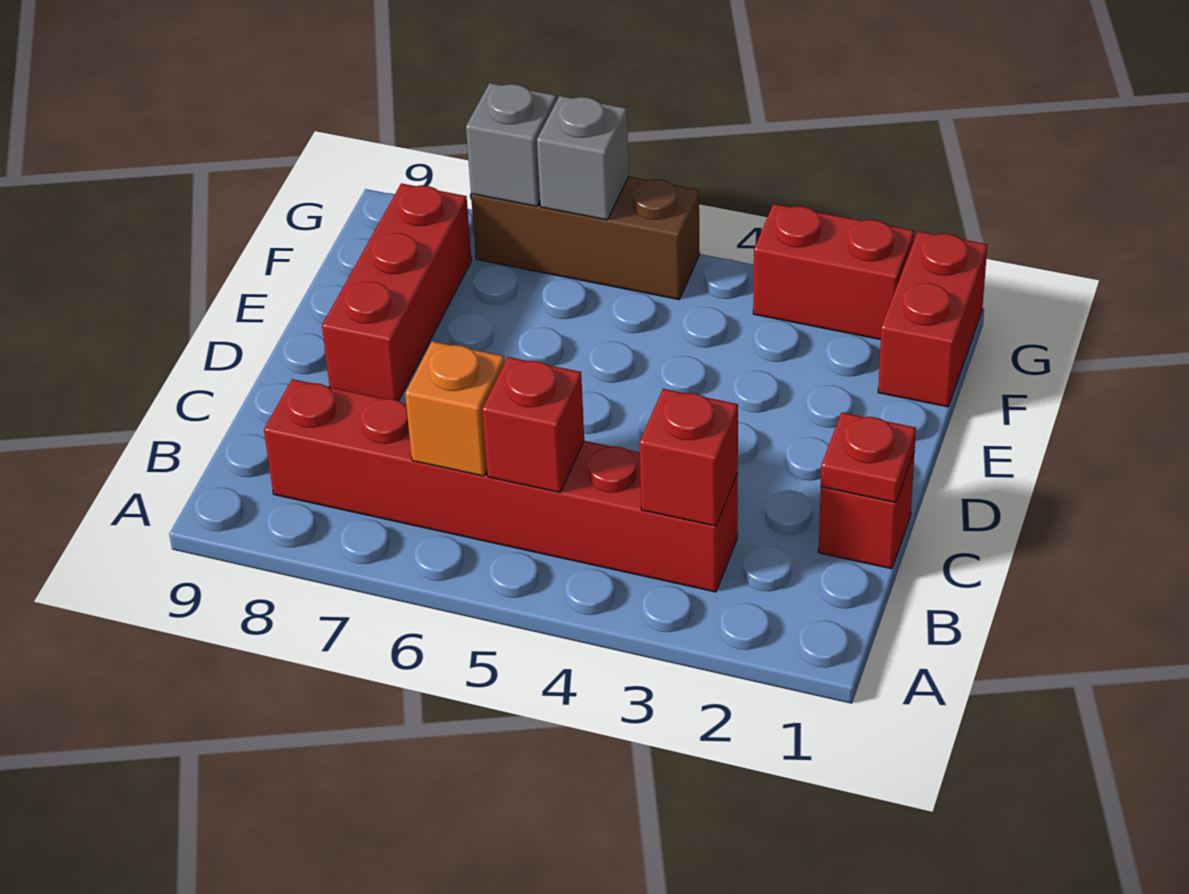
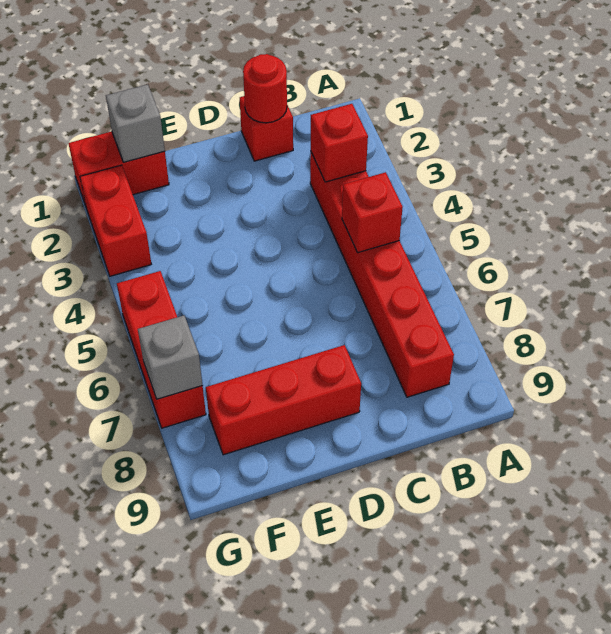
orange 1x1 brick [405,341,505,476] -> none
red 1x1 plate [821,413,916,503] -> red 1x1 round brick [243,54,287,123]
brown 1x3 brick [471,177,700,300] -> red 1x3 brick [117,271,206,428]
grey 1x1 brick [537,96,629,220] -> grey 1x1 brick moved to [106,84,165,162]

